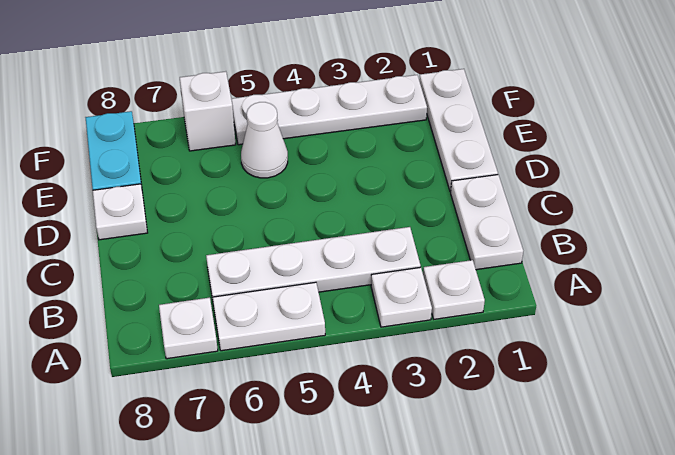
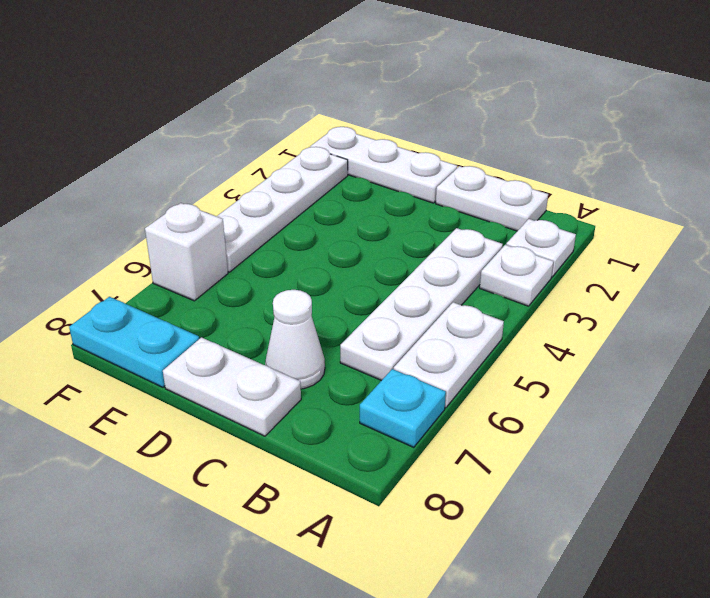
white 1x1 plate [159,298,218,359] -> cyan 1x1 plate [360,369,446,447]
white 1x1 plate [93,184,148,240] -> white 1x2 plate [163,337,301,436]
white 1x1 cone [241,102,288,178] -> white 1x1 cone moved to [265,290,325,389]

